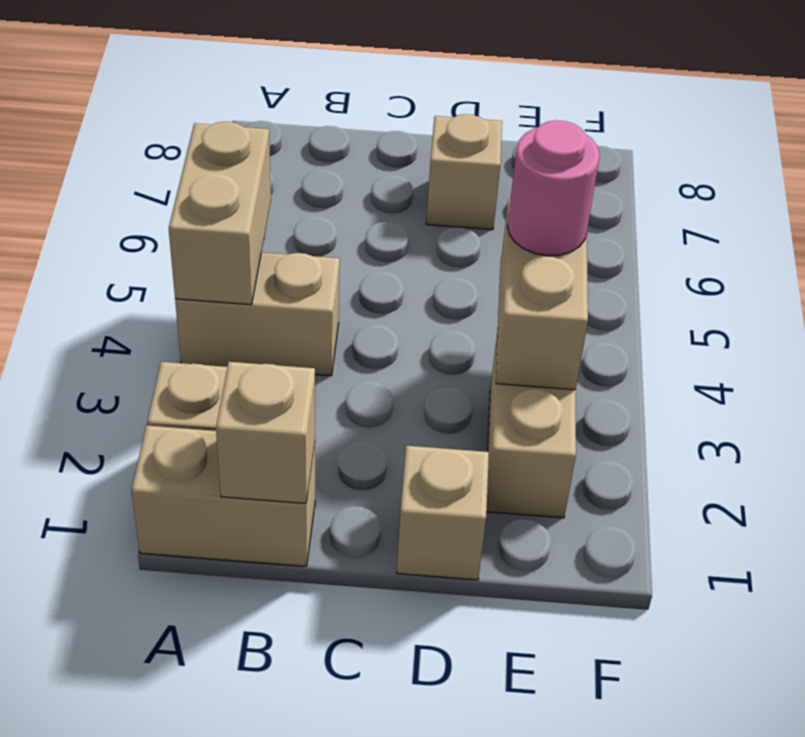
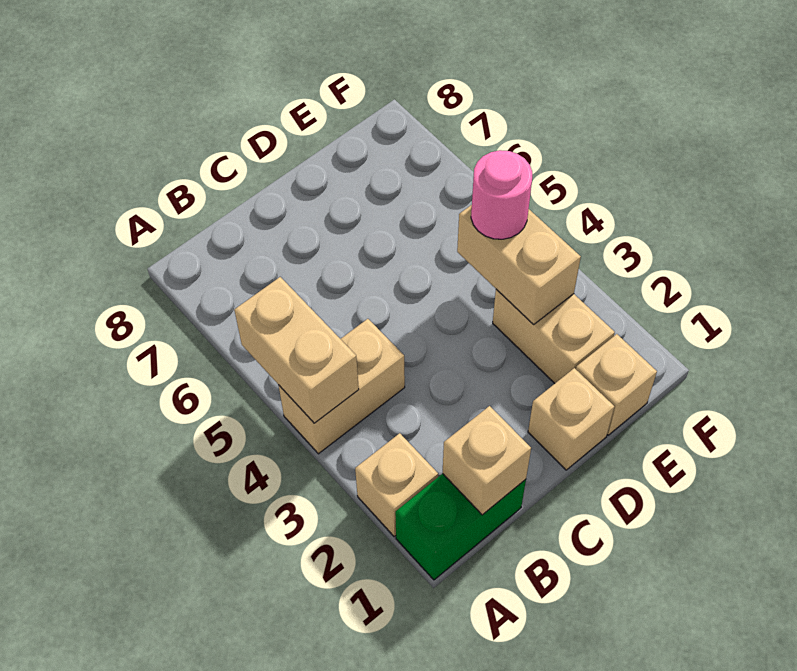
tan 1x2 brick [131,425,315,566] -> green 1x2 brick [395,474,526,580]
tan 1x1 brick [426,114,502,230] -> tan 1x1 brick moved to [576,334,657,435]

